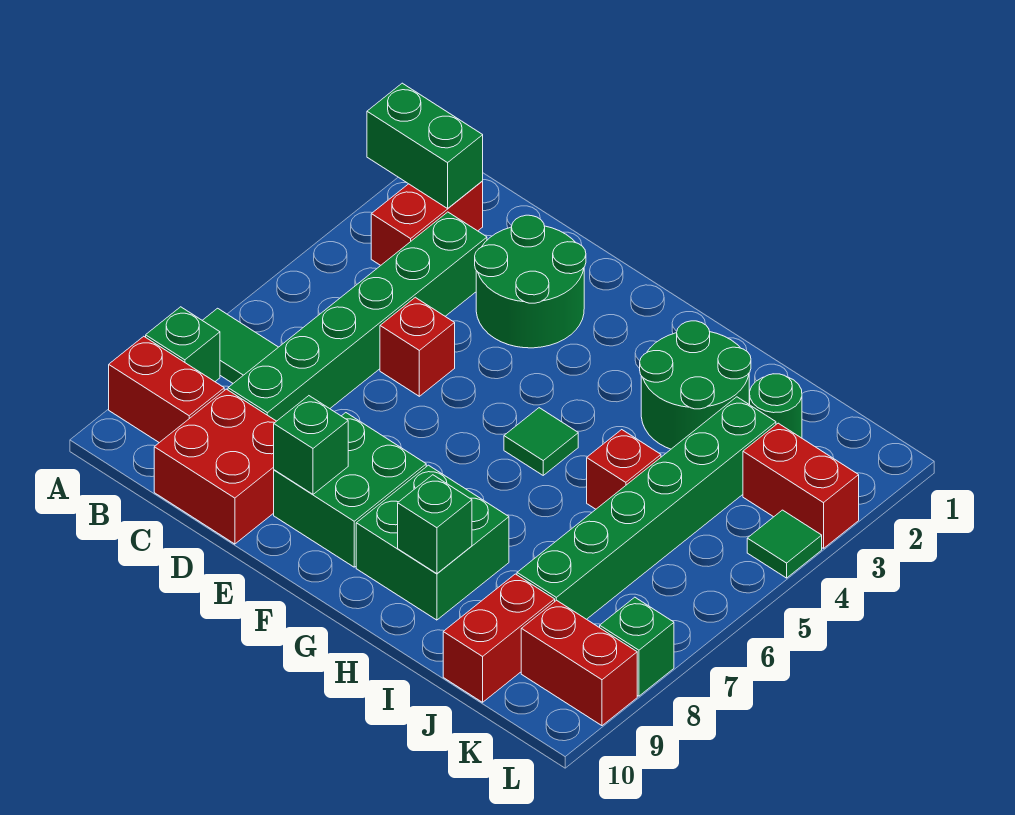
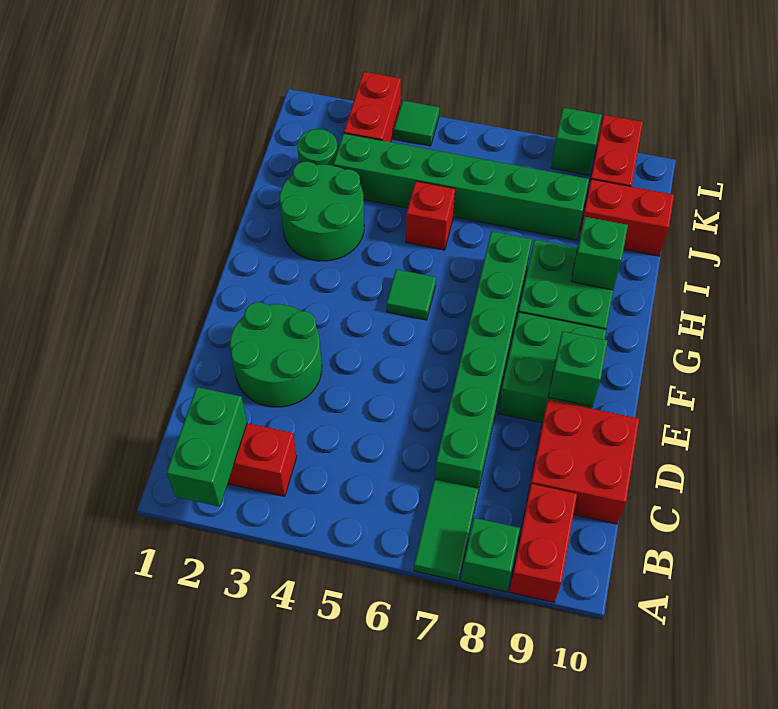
green 1x6 brick [228,212,487,421] -> green 1x6 brick turned to [435,231,532,491]
red 1x1 brick [380,297,455,396] -> none

